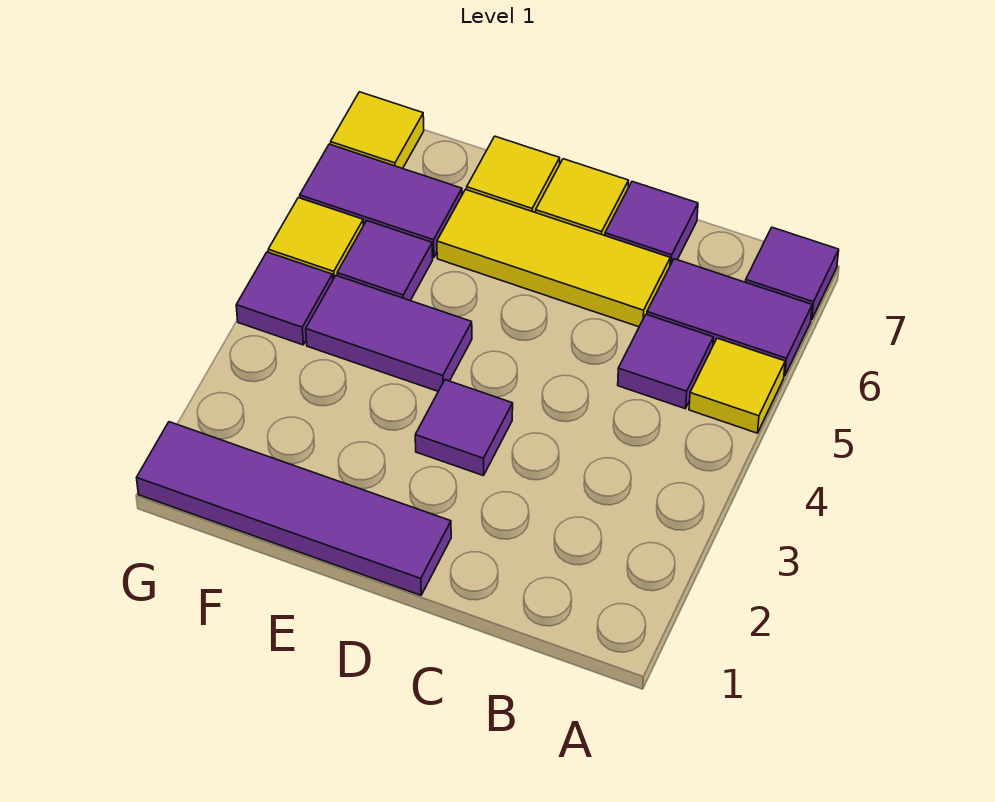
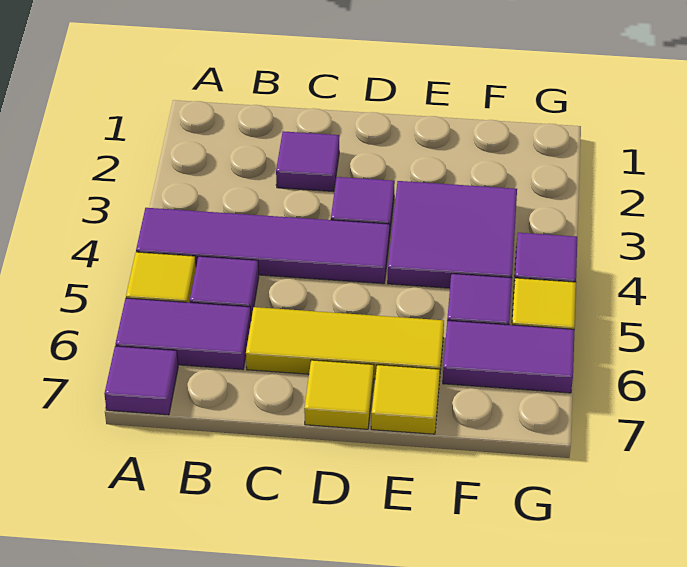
purple 1x1 tile [605,181,698,265] -> purple 1x1 tile moved to [276,131,339,192]
purple 1x4 tile [137,422,451,595] -> purple 1x4 tile moved to [136,208,390,284]
purple 1x2 tile [306,276,472,391] -> purple 2x2 tile [388,181,517,288]
yellow 1x1 tile [331,92,424,169] -> none

